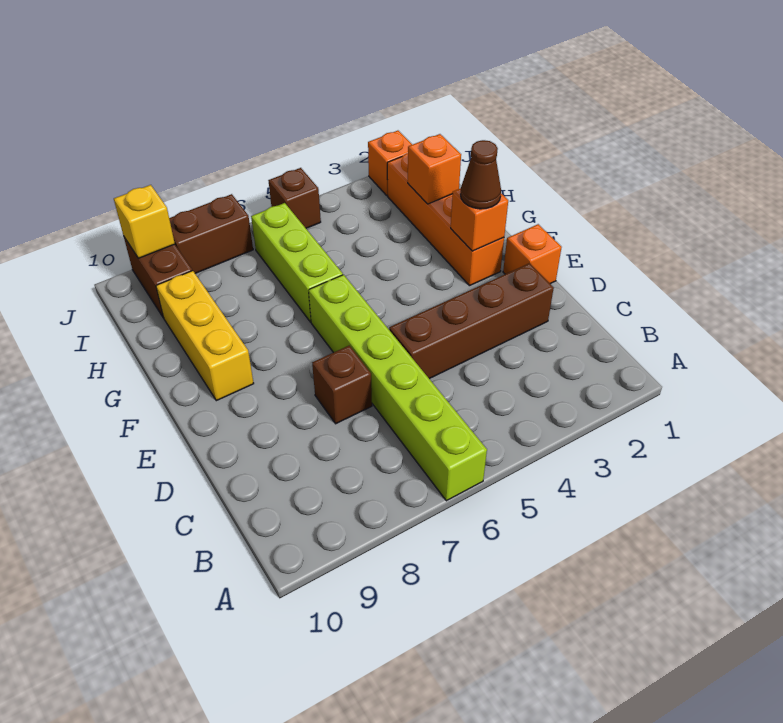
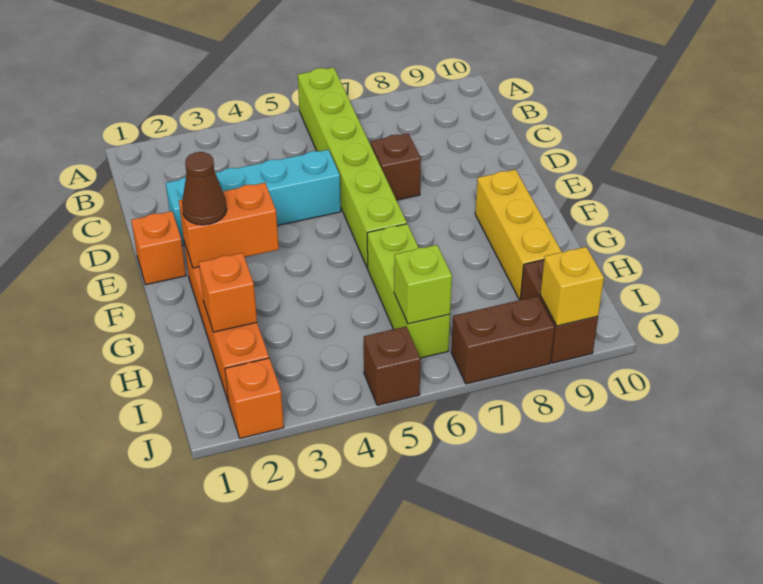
brown 1x4 brick [389,263,554,379] -> cyan 1x4 brick [166,150,341,246]
orange 1x1 brick [451,188,508,251] -> orange 1x2 brick [179,183,279,268]
none -> lime 1x1 brick [394,245,452,324]

